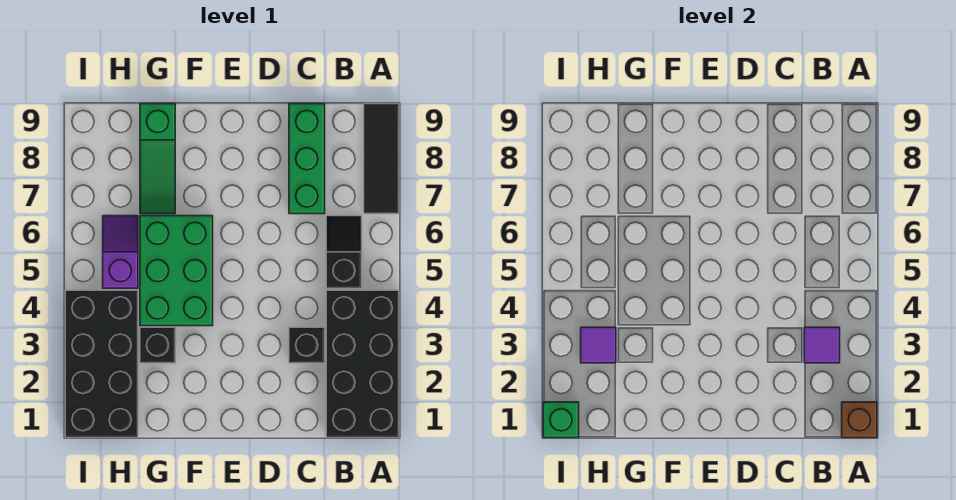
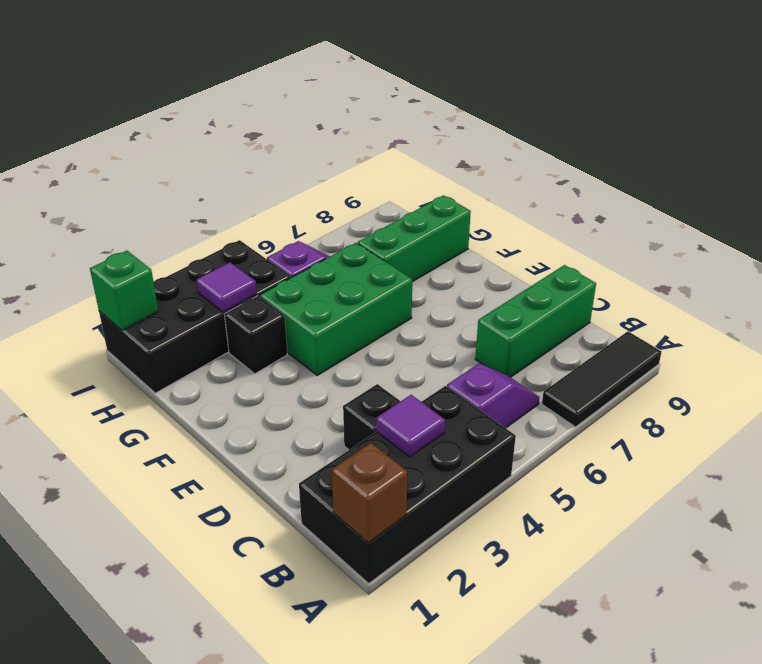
black 1x2 slope [326,216,362,288] -> purple 1x2 slope [447,363,540,428]
green 1x3 slope [140,104,175,214] -> green 1x3 brick [358,195,471,282]

